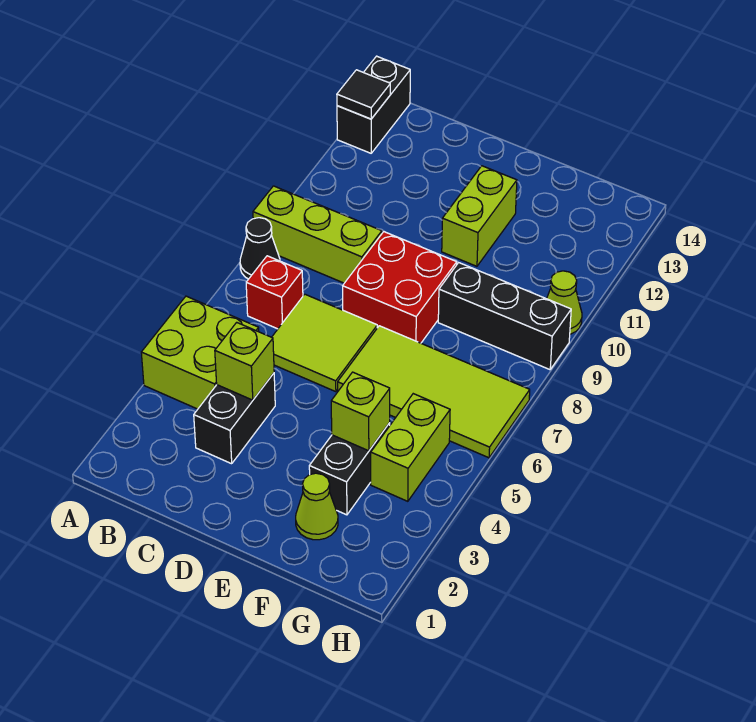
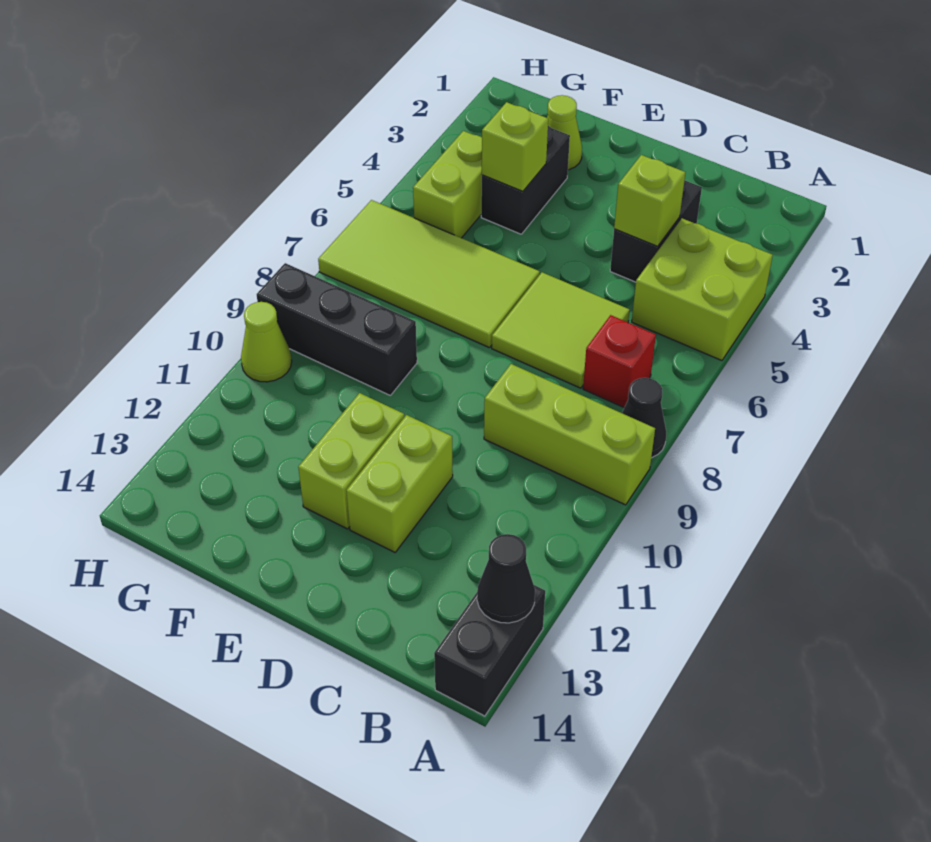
black 1x1 tile [337,70,390,119] -> black 1x1 cone [477,534,535,623]
red 2x2 brick [343,232,457,343] -> none
none -> lime 1x2 brick [346,415,453,552]

